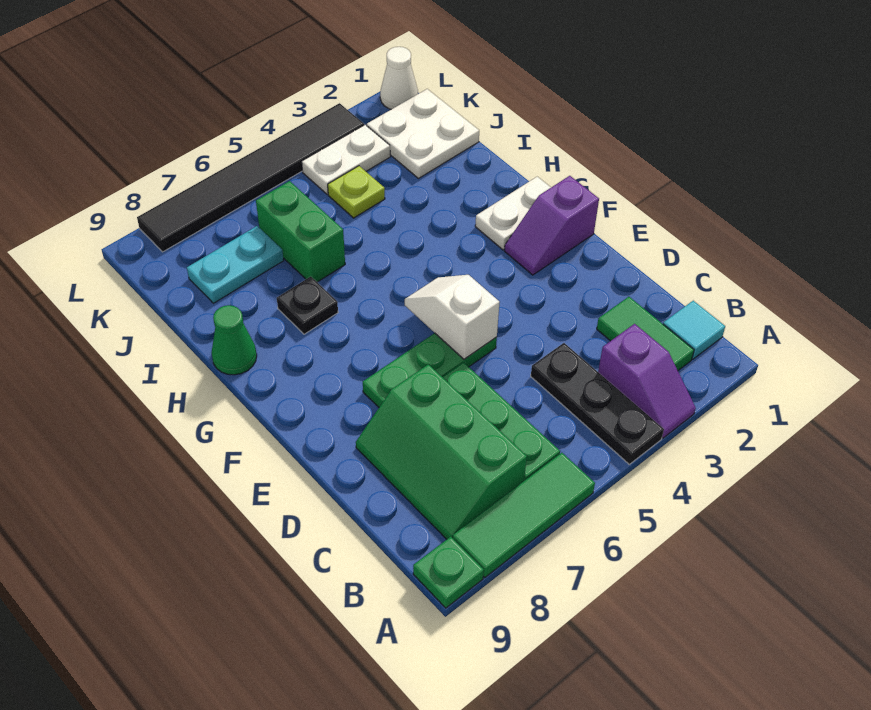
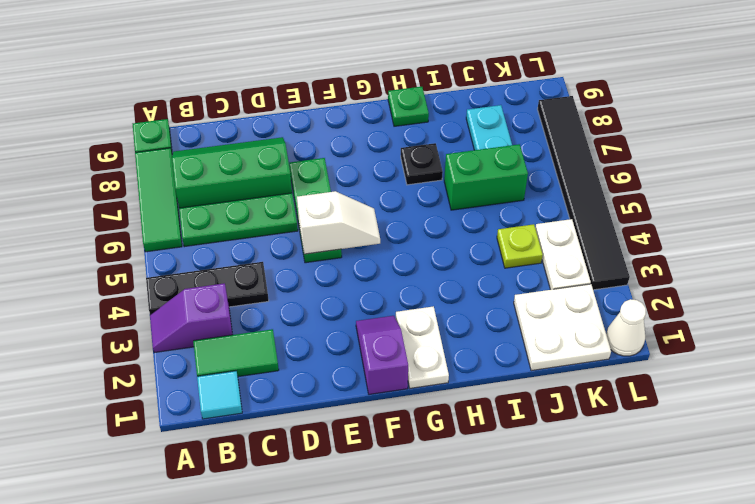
green 1x1 cone [211,305,257,375] -> green 1x1 plate [388,87,429,126]

